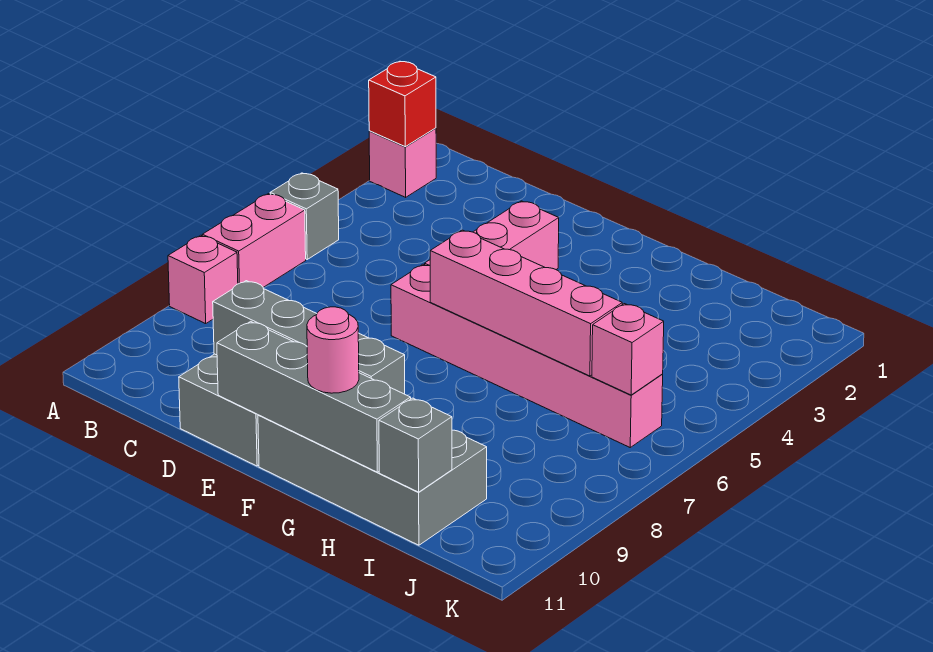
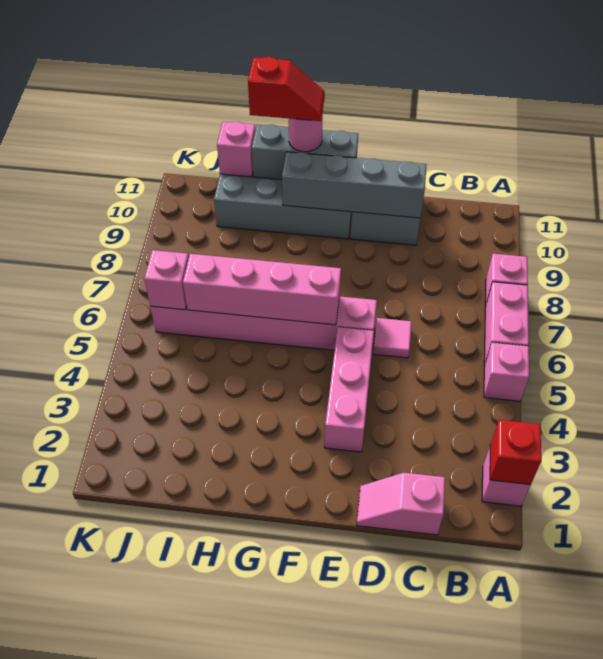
grey 1x1 brick [270,173,339,259] -> pink 1x1 brick [484,342,529,401]
none -> pink 1x2 slope [357,473,445,535]
none -> pink 1x1 tile [373,318,412,358]
grey 1x4 brick [217,321,411,472] -> grey 1x3 brick [252,124,358,180]
none -> red 1x2 slope [248,57,325,121]
grey 1x1 brick [379,398,452,492] -> pink 1x1 brick [217,122,255,177]

